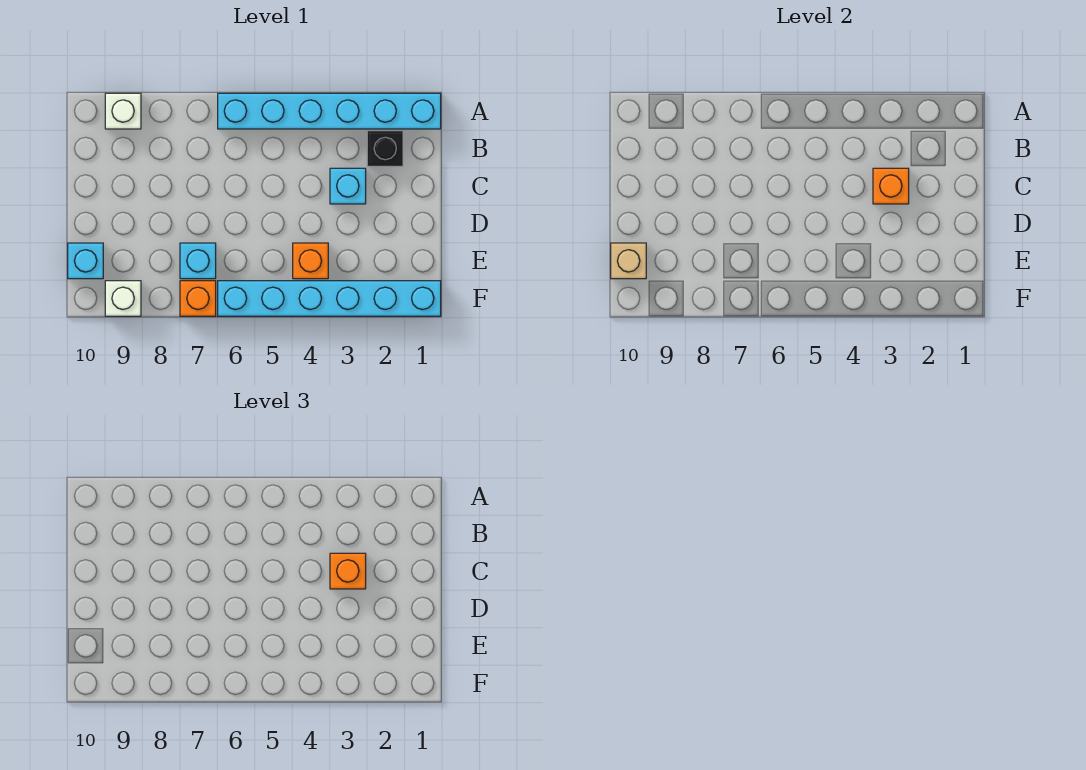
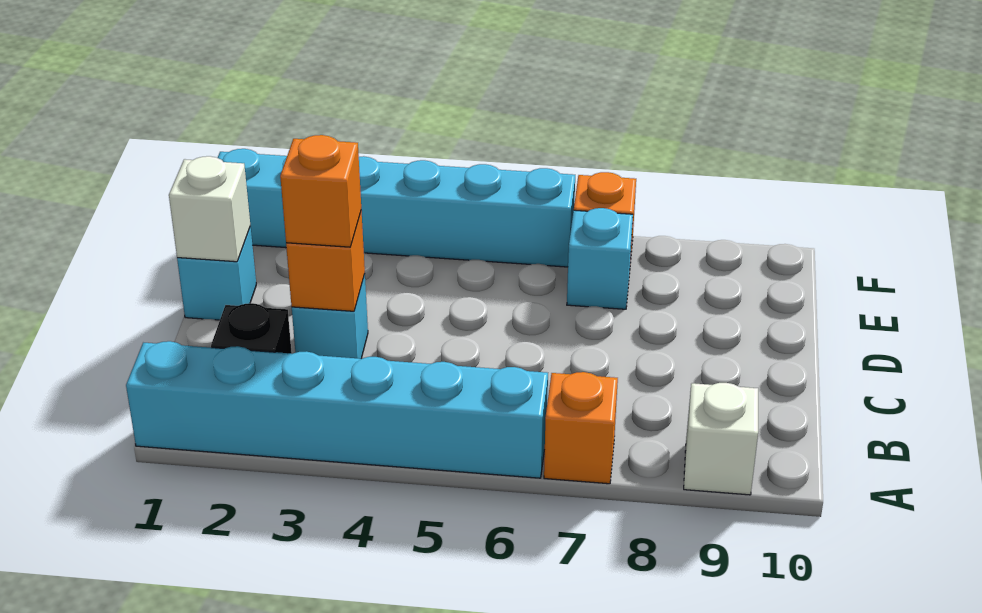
orange 1x1 brick [293,243,328,279] -> orange 1x1 brick moved to [544,372,618,484]
cyan 1x1 brick [68,243,103,279] -> cyan 1x1 brick moved to [177,226,256,320]
tan 1x1 brick [611,243,646,279] -> none
white 1x1 brick [105,281,141,316] -> white 1x1 brick moved to [169,156,250,262]

